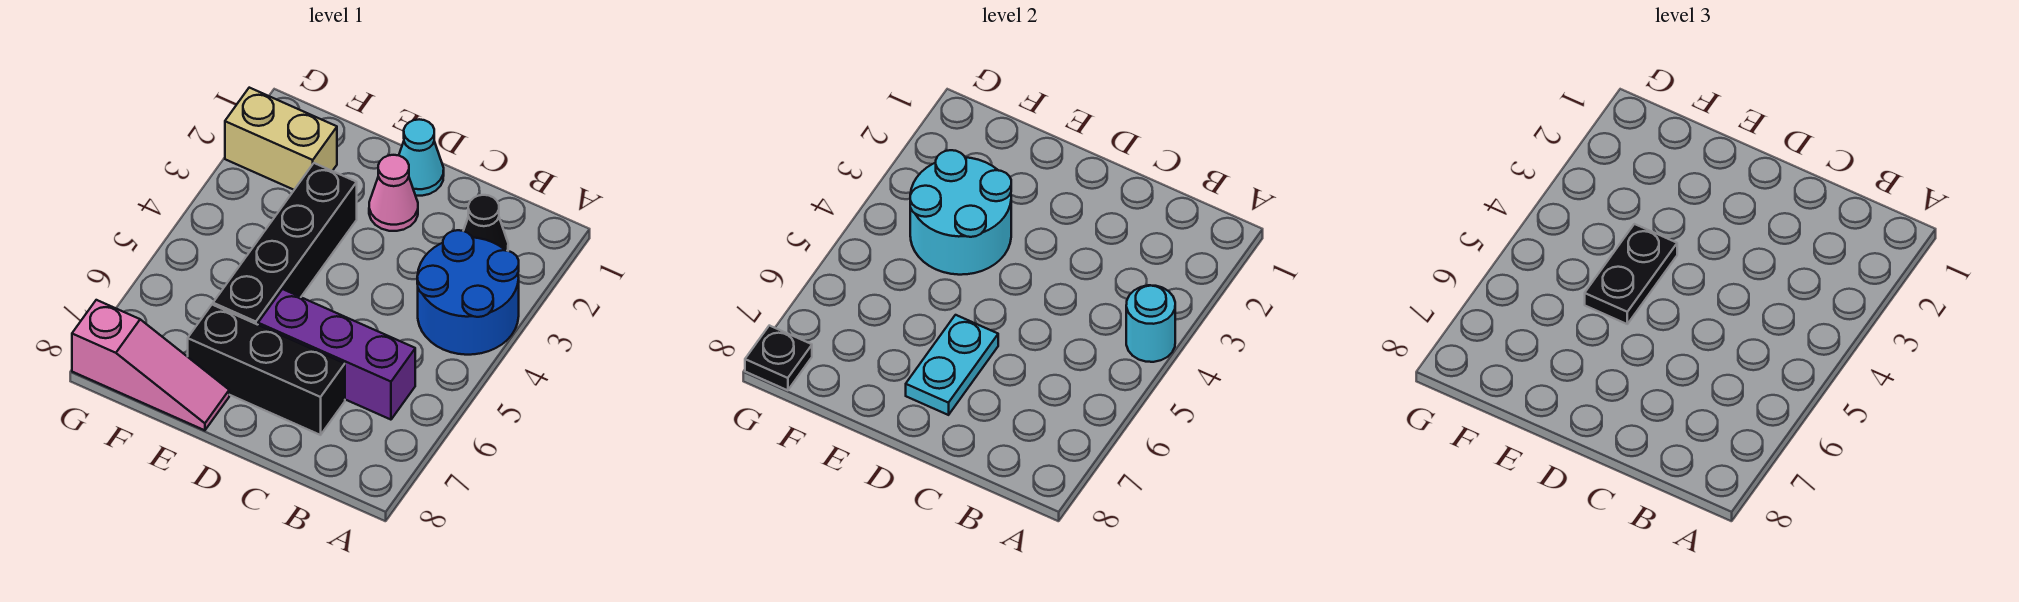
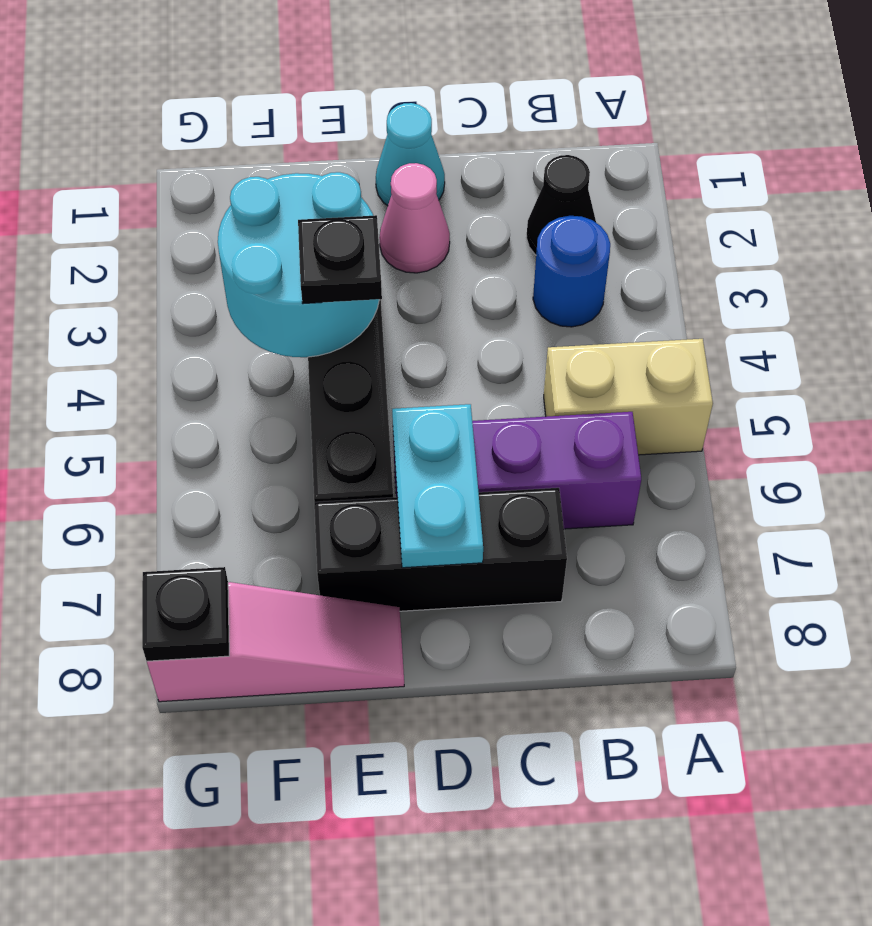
blue 2x2 round brick [417,230,519,355] -> blue 1x1 round brick [533,216,610,327]
cyan 1x1 round brick [1126,285,1175,362] -> none
black 1x2 plate [1585,224,1677,324] -> black 1x1 plate [298,215,382,304]
tan 1x2 brick [225,88,337,190] -> tan 1x2 brick moved to [544,339,713,455]

